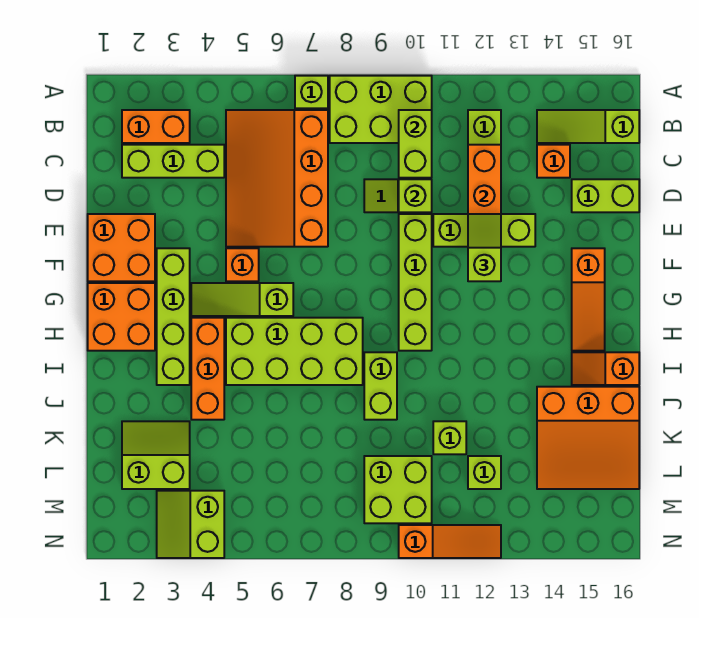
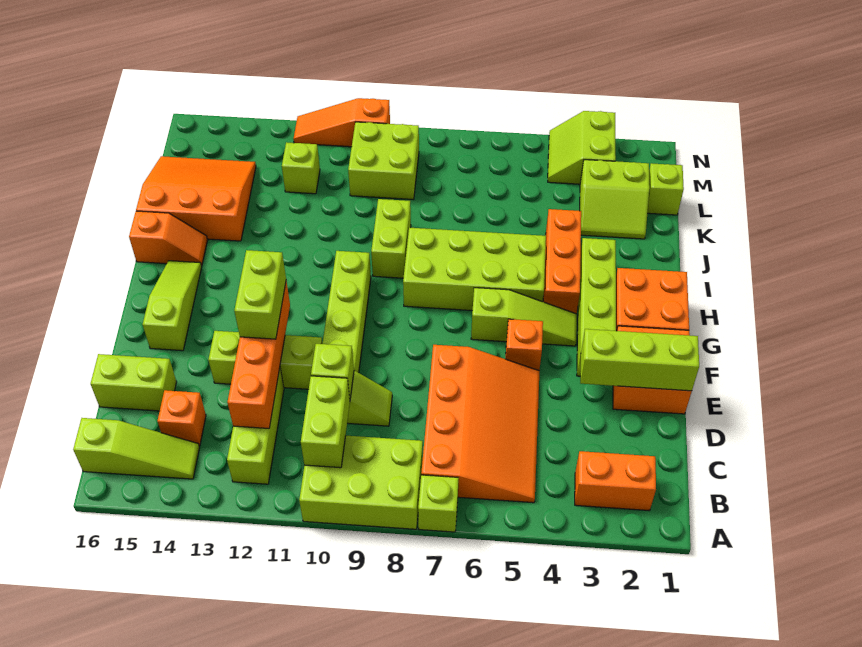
lime 1x3 brick [122,145,224,178] -> lime 1x3 brick moved to [580,329,699,391]
lime 1x2 slope [468,214,501,281] -> lime 1x2 brick [234,250,286,339]
orange 1x3 slope [572,248,605,351] -> lime 1x3 slope [143,261,202,351]
lime 1x1 brick [433,421,466,454] -> lime 1x1 brick moved to [648,163,684,215]
lime 2x2 slope [157,491,224,558] -> lime 2x2 slope turned to [548,111,616,184]

